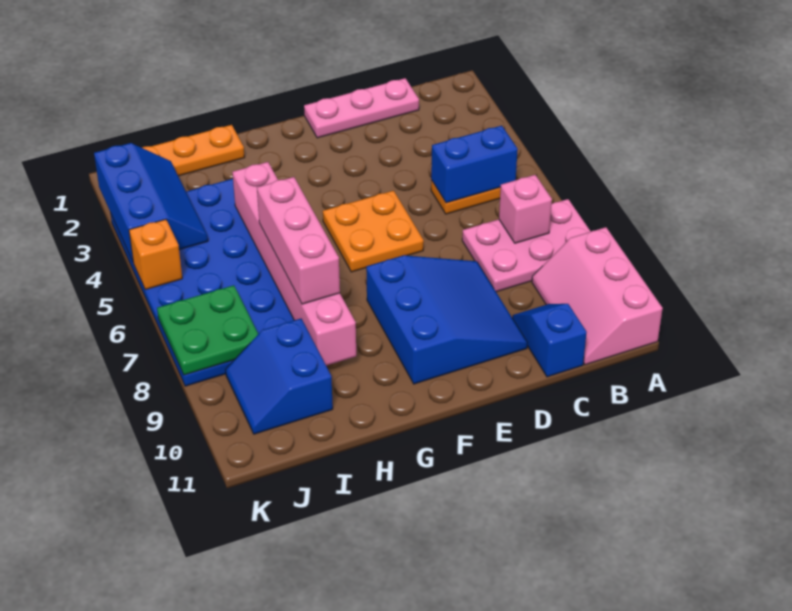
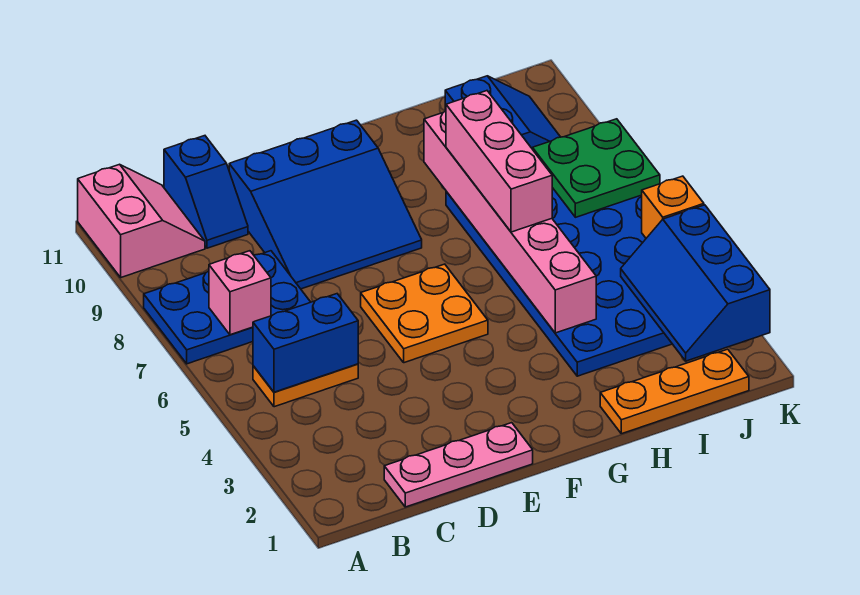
pink 2x3 plate [462,199,591,292] -> blue 2x3 plate [144,251,310,364]
pink 2x3 slope [532,227,663,365] -> pink 2x2 slope [78,164,205,277]
blue 3x3 slope [366,255,528,384] -> blue 3x3 slope turned to [229,120,422,289]

